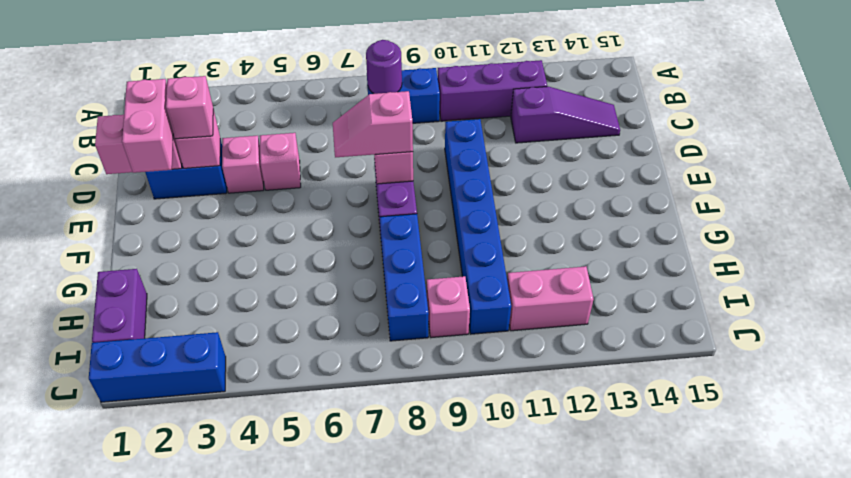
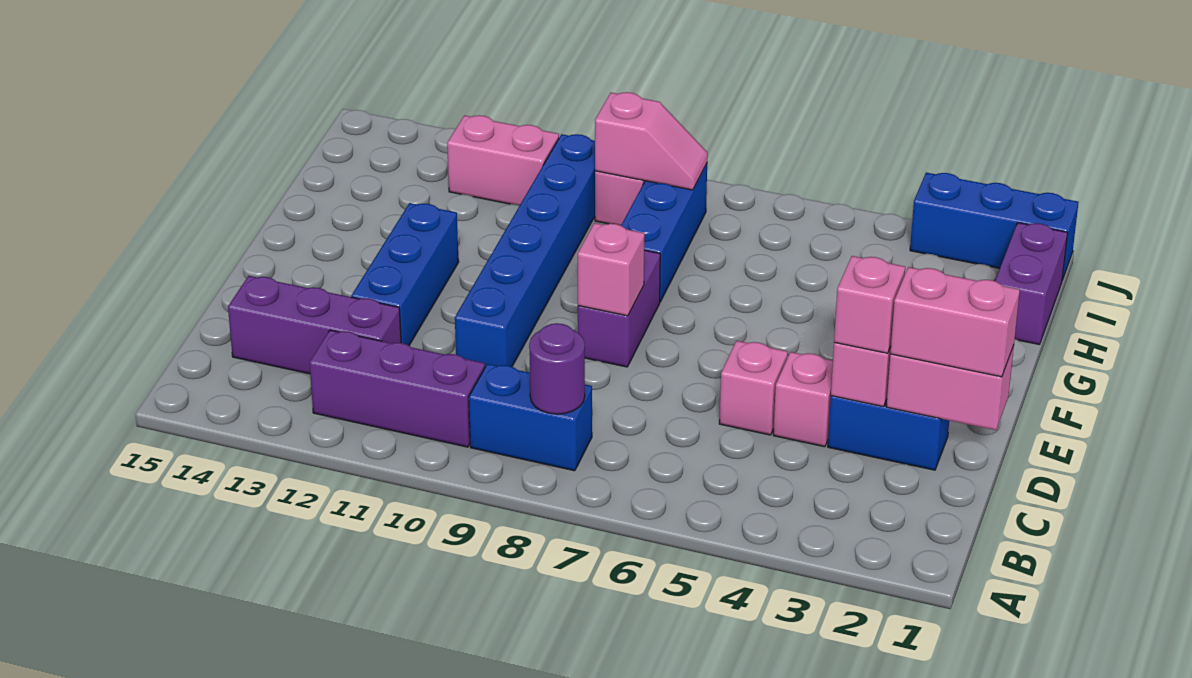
purple 1x3 slope [511,87,620,143] -> purple 1x3 brick [228,276,401,374]
pink 1x2 brick [122,79,173,173] -> pink 1x2 brick turned to [890,267,1020,377]
none -> blue 1x3 brick [351,203,459,345]
pink 1x2 slope [333,91,413,157] -> pink 1x2 slope moved to [595,92,708,190]

